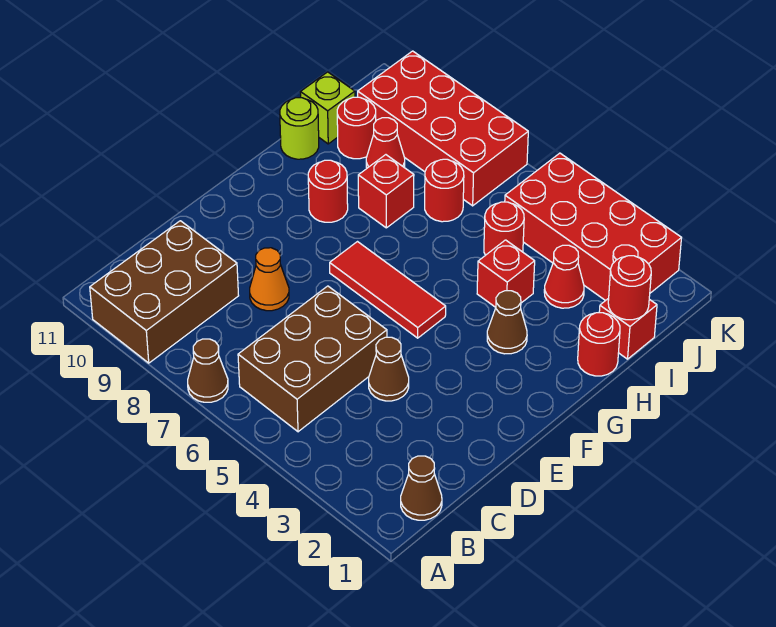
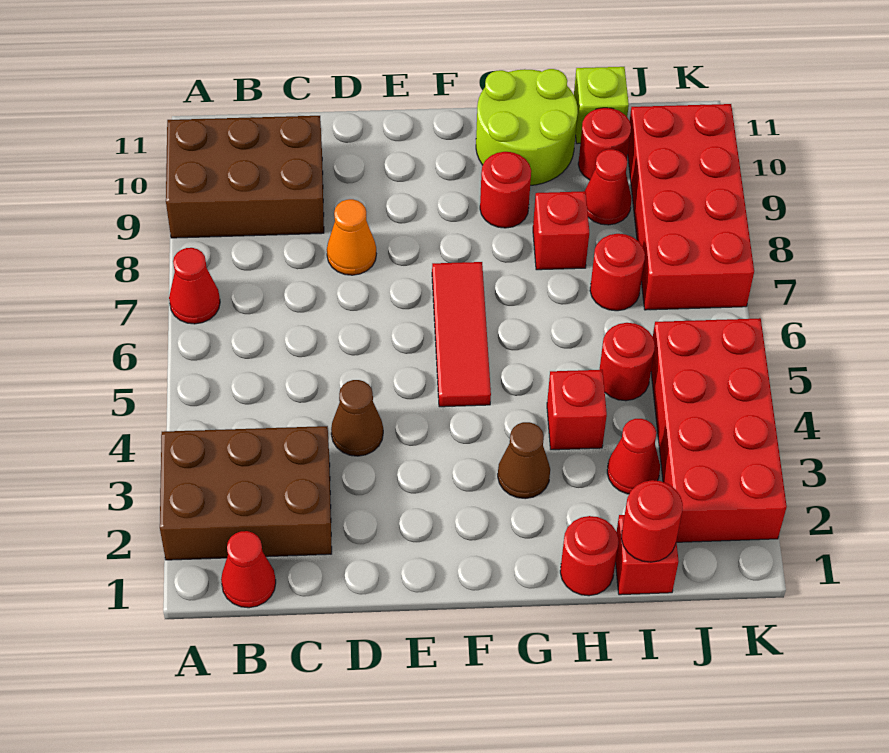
brown 1x1 cone [188,339,228,402] -> red 1x1 cone [169,248,220,324]
brown 1x1 cone [401,456,442,520] -> red 1x1 cone [221,531,276,608]
brown 2x3 brick [238,286,387,432] -> brown 2x3 brick moved to [160,426,332,560]
lime 1x1 round brick [280,98,319,159] -> lime 2x2 round brick [476,69,578,185]

